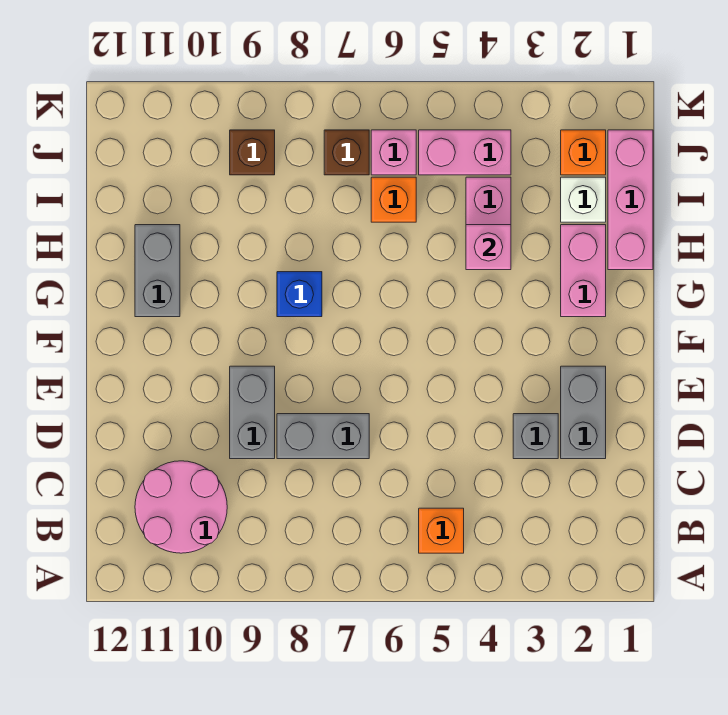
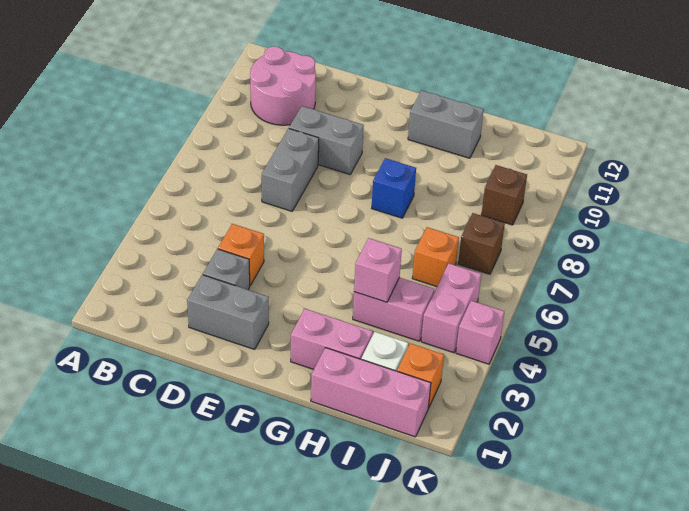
orange 1x1 brick [419,508,464,553] -> orange 1x1 brick moved to [218,224,264,285]
pink 1x1 brick [371,130,416,175] -> pink 1x1 brick moved to [456,301,504,364]

